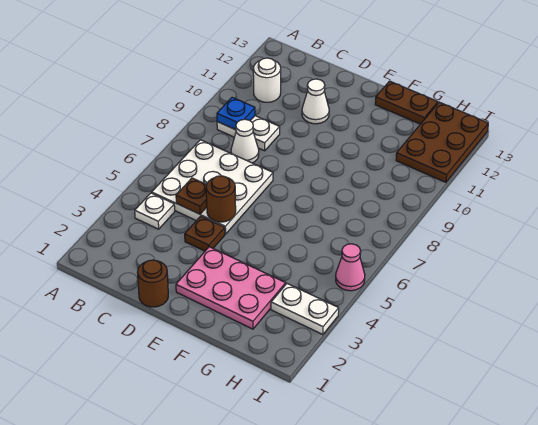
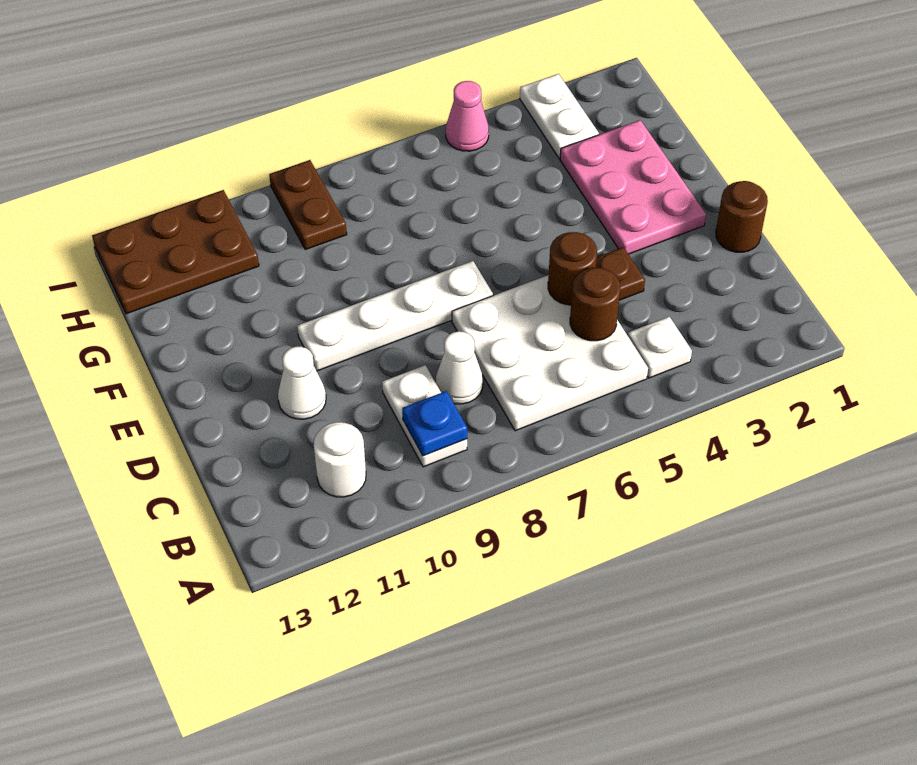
brown 1x1 plate [176,178,207,214] -> brown 1x1 round brick [570,267,620,341]
none -> white 1x4 plate [297,261,493,371]
brown 1x2 plate [375,81,438,124] -> brown 1x2 plate moved to [269,160,347,249]

